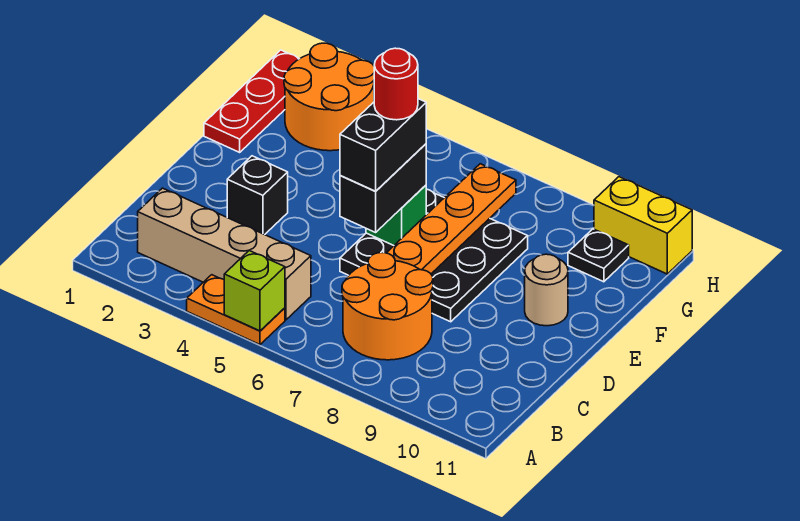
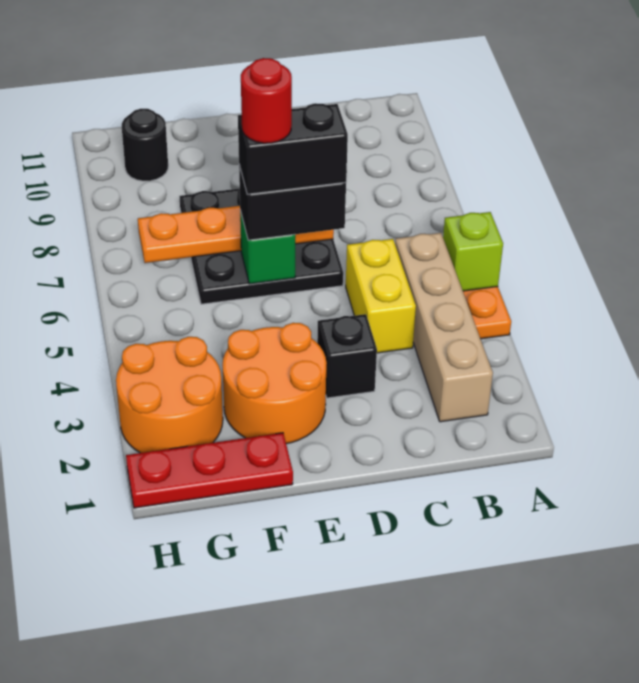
orange 2x2 round brick [342,253,433,360] -> orange 2x2 round brick moved to [223,323,327,444]
tan 1x1 round brick [525,254,568,326] -> none
black 1x1 plate [568,229,629,282] -> black 1x1 round brick [122,109,168,181]
yellow 1x2 brick [594,177,692,274] -> yellow 1x2 brick moved to [346,239,416,353]

